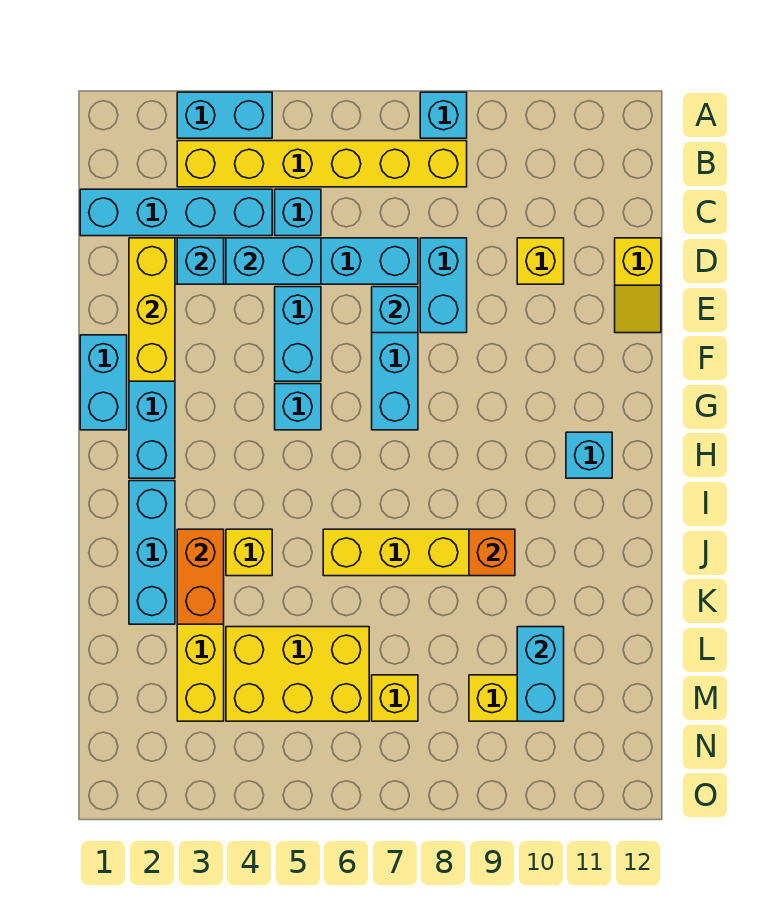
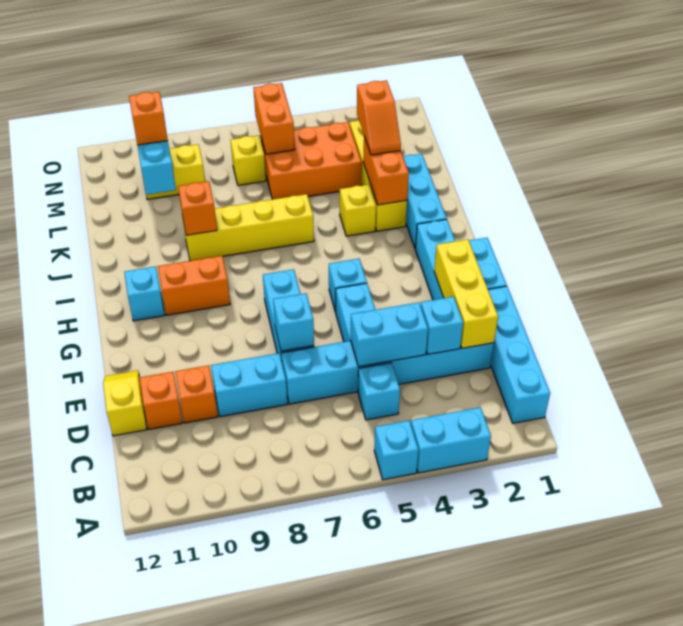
cyan 1x1 brick [420,92,467,138] -> cyan 1x1 brick moved to [374,421,418,480]
yellow 1x6 brick [177,141,467,187] -> none
cyan 1x4 brick [80,189,272,236] -> cyan 1x4 brick turned to [488,286,550,423]
cyan 1x2 brick [420,238,467,333] -> cyan 1x2 brick turned to [211,353,287,417]
yellow 1x1 brick [517,238,564,284] -> orange 1x1 brick [176,366,218,423]
none -> orange 1x1 brick [140,372,182,429]
none -> orange 1x2 brick [158,256,230,315]
none -> orange 1x2 slope [357,80,401,155]
yellow 2x3 brick [226,627,369,721] -> orange 2x3 brick [261,122,362,199]
none -> orange 1x2 brick [253,83,295,154]
none -> orange 1x1 brick [129,92,168,145]

